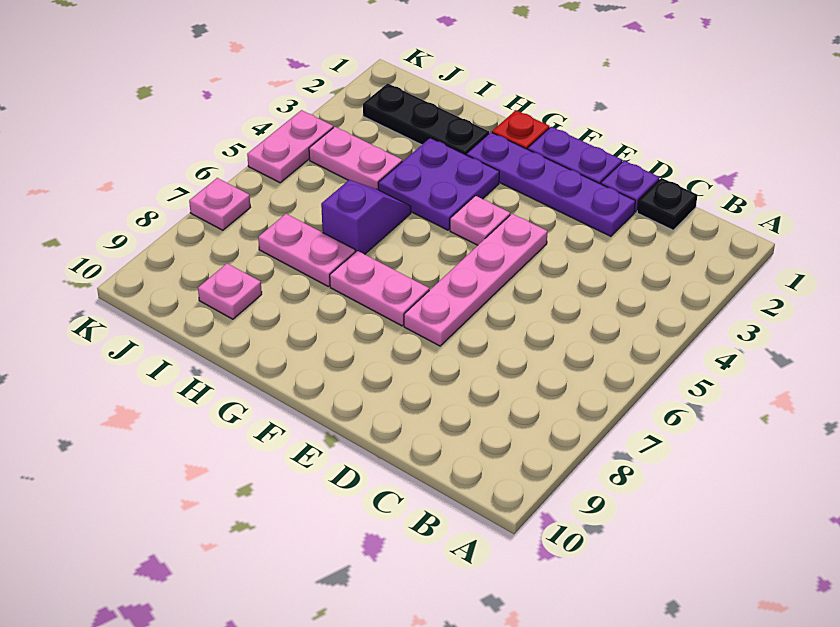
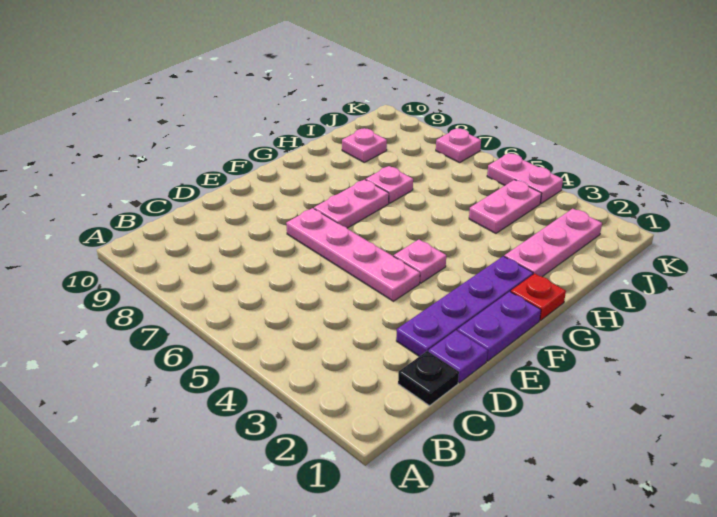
purple 2x2 plate [378,138,499,230] -> none
black 1x3 plate [363,83,489,155] -> pink 1x3 plate [504,209,602,277]
purple 1x2 slope [321,180,411,254] -> none
pink 1x2 plate [258,214,355,287] -> pink 1x1 plate [366,166,413,203]

